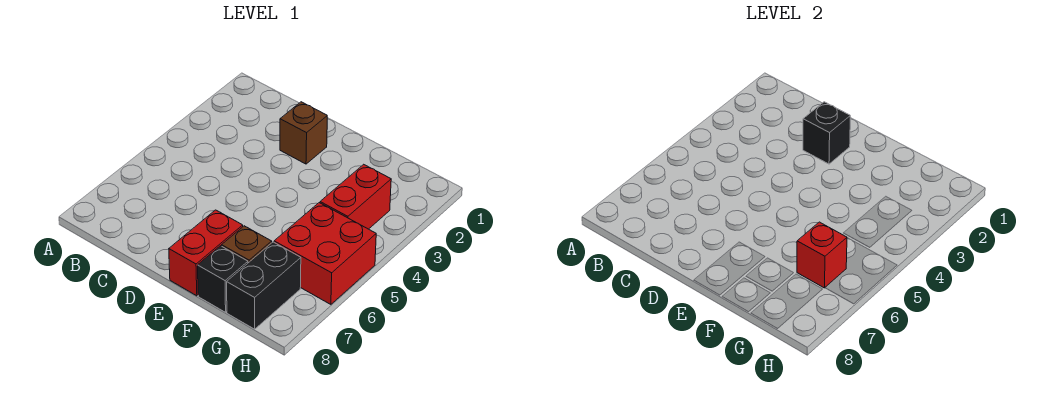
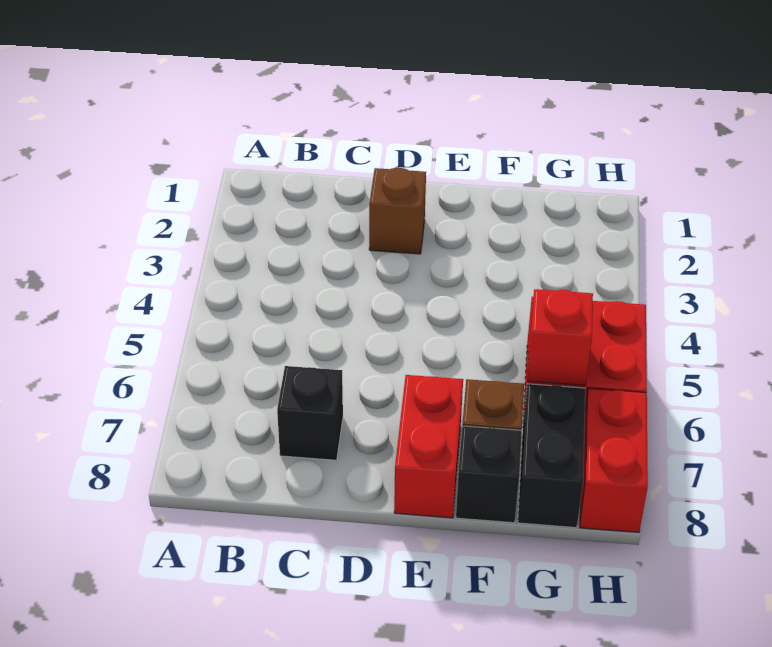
black 1x1 brick [803,102,850,164] -> black 1x1 brick moved to [277,366,343,460]
red 1x2 brick [320,164,391,229] -> red 1x2 brick moved to [580,388,648,533]

